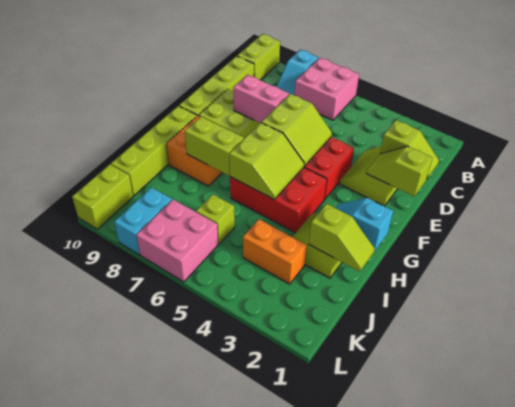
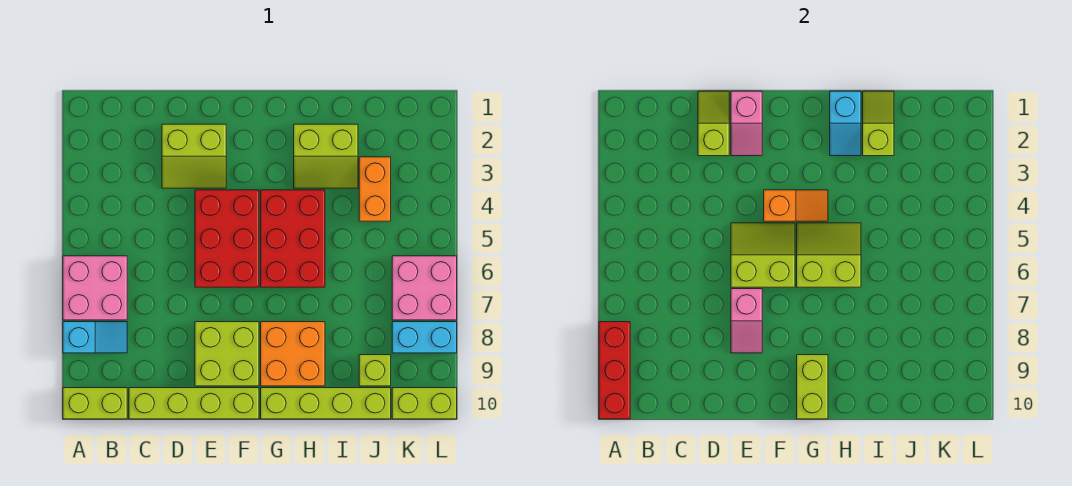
none -> red 1x3 brick [599,322,630,419]
lime 1x2 slope [366,146,432,196] -> pink 1x2 slope [731,91,762,156]
pink 1x2 brick [233,75,289,123] -> pink 1x2 slope [731,289,762,353]
none -> orange 1x2 slope [764,190,828,221]
lime 1x2 brick [185,116,244,176] -> lime 1x2 brick moved to [797,355,828,419]
lime 1x1 brick [196,194,235,244] -> lime 1x1 brick moved to [359,355,391,386]

